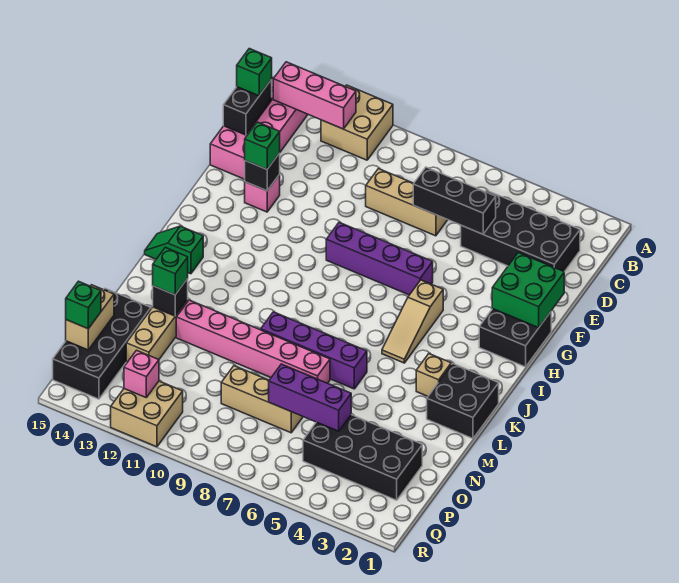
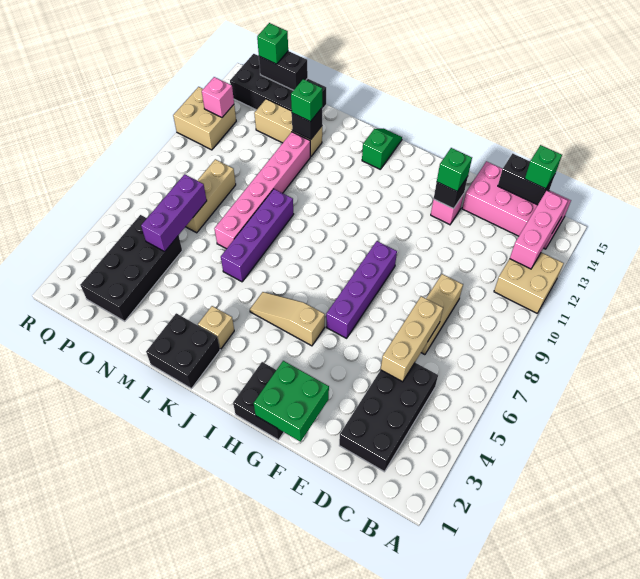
black 1x3 brick [413,167,496,234] -> tan 1x3 brick [381,296,443,382]
tan 1x2 brick [66,285,114,350] -> black 1x2 brick [259,51,308,90]

